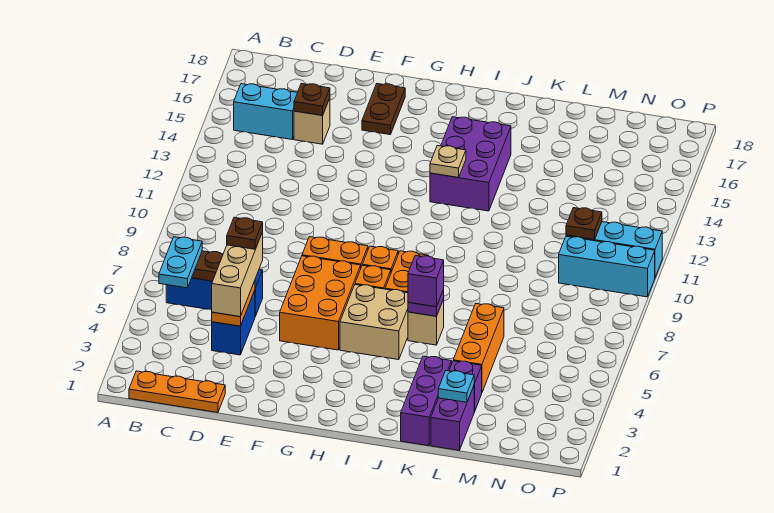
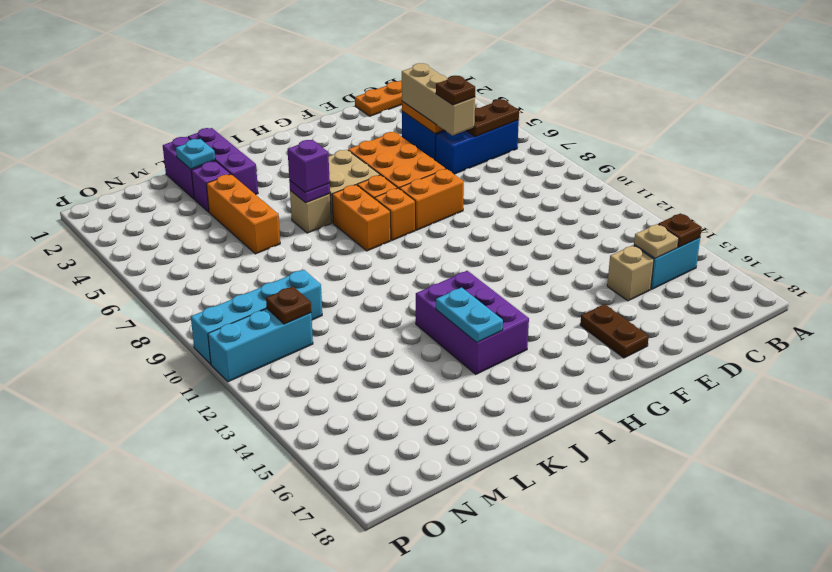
cyan 1x2 plate [159,237,202,288] -> cyan 1x2 plate moved to [436,287,503,342]
brown 1x1 plate [294,83,330,115] -> brown 1x1 plate moved to [658,213,702,247]
tan 1x1 plate [430,146,466,178] -> tan 1x1 plate moved to [634,224,679,258]
cyan 1x3 brick [559,236,655,297] -> cyan 1x4 brick [191,270,322,364]

